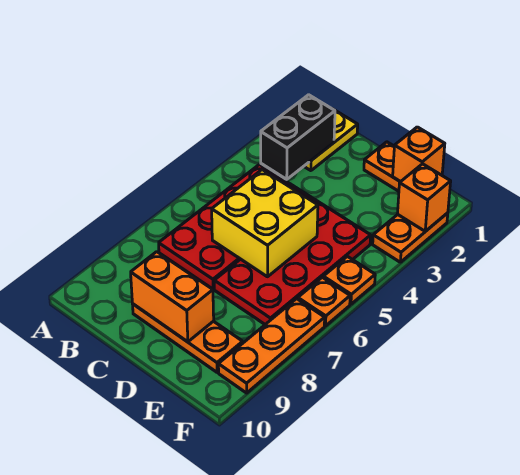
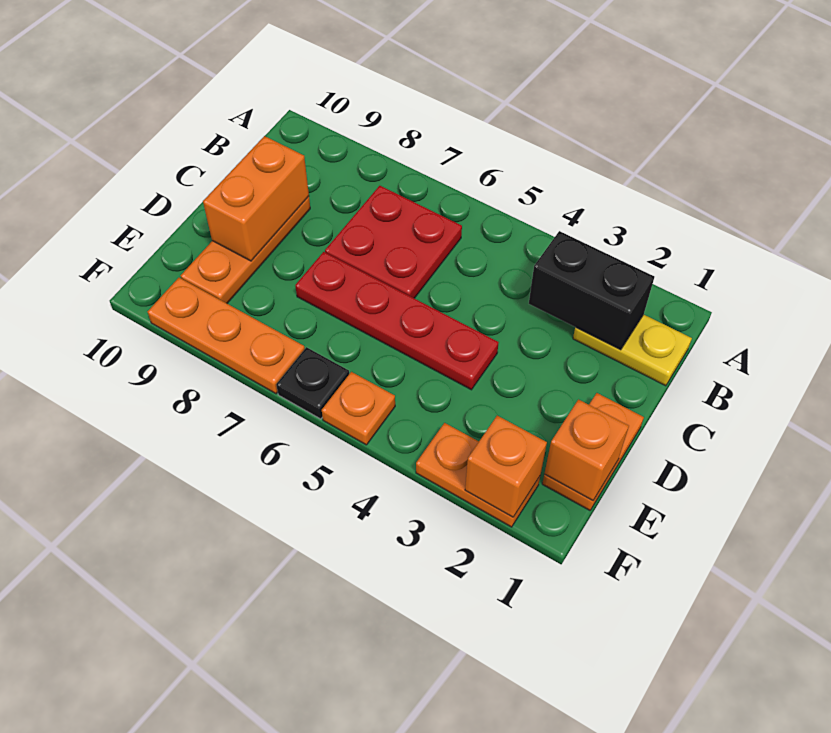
red 2x4 plate [159,165,313,289] -> red 2x2 plate [325,186,462,298]
yellow 2x2 brick [212,170,318,277] -> none
red 2x4 plate [214,200,371,324] -> red 1x4 plate [295,252,499,390]
orange 1x1 plate [298,277,350,326] -> black 1x1 plate [276,347,349,419]

